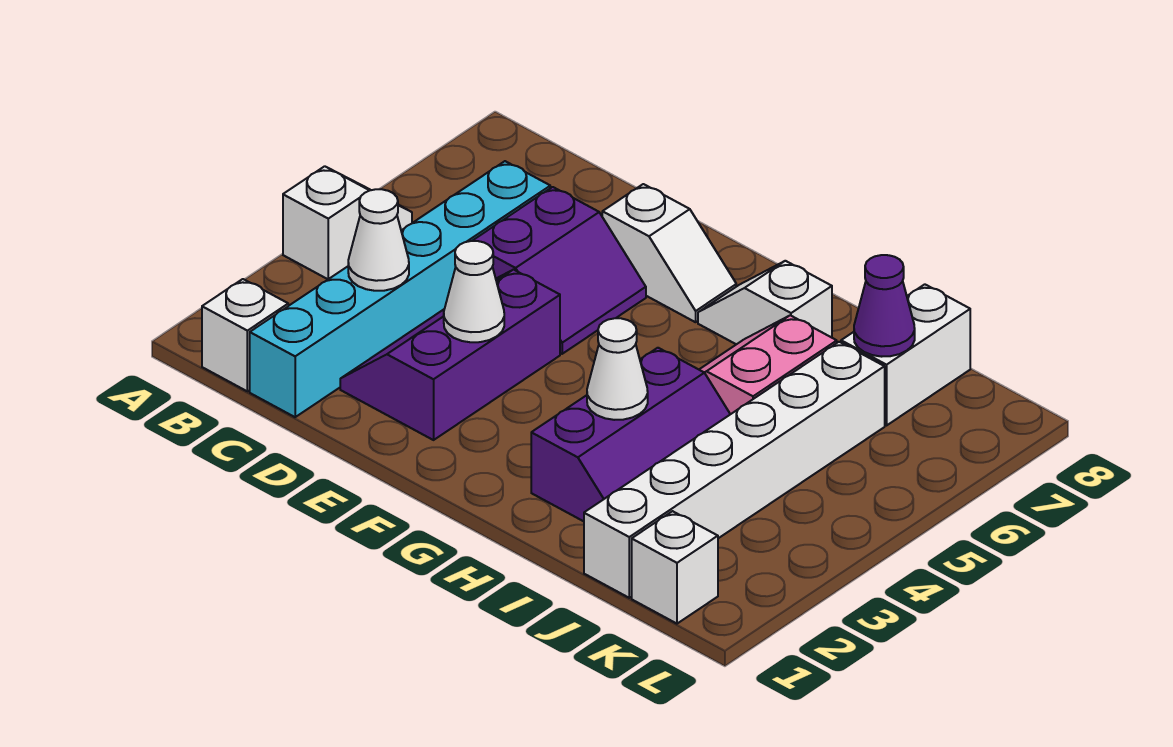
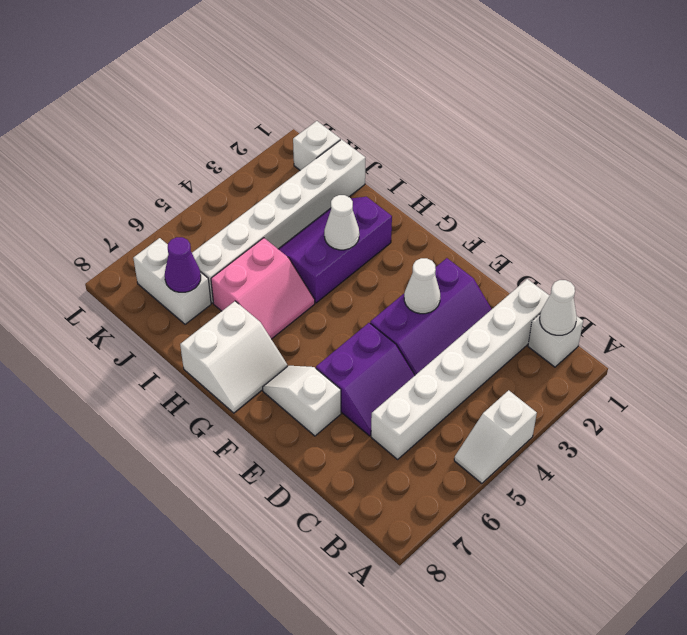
cyan 1x6 brick [250,161,550,417] -> white 1x6 brick [371,279,550,459]
white 1x1 cone [348,189,409,291] -> white 1x1 cone moved to [540,280,577,335]
purple 2x2 slope [473,187,646,354] -> purple 2x2 slope turned to [316,323,415,436]
white 1x2 slope [698,261,832,344] -> white 2x2 slope [180,301,287,413]
white 1x2 brick [841,284,970,425] -> white 1x2 brick turned to [133,238,211,324]

